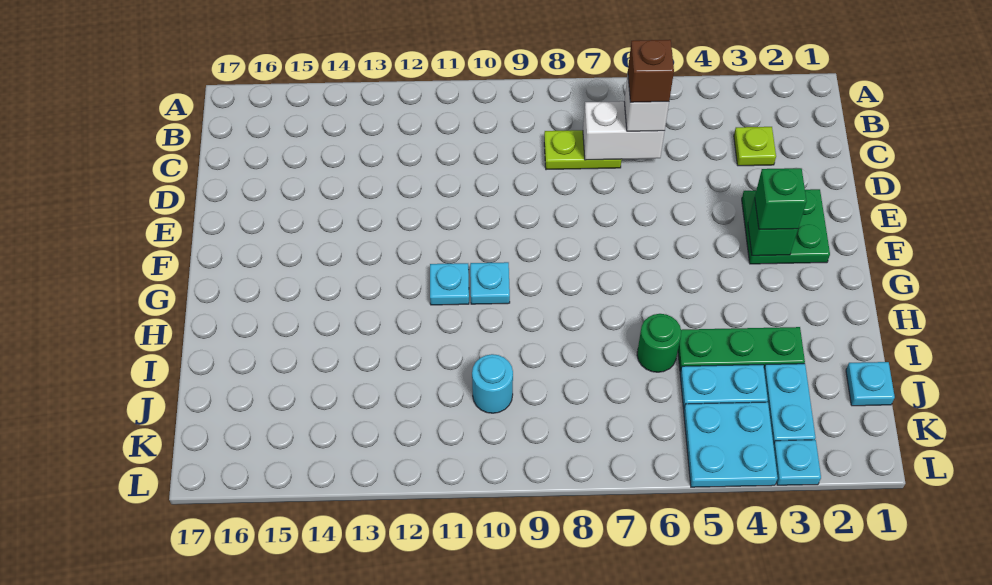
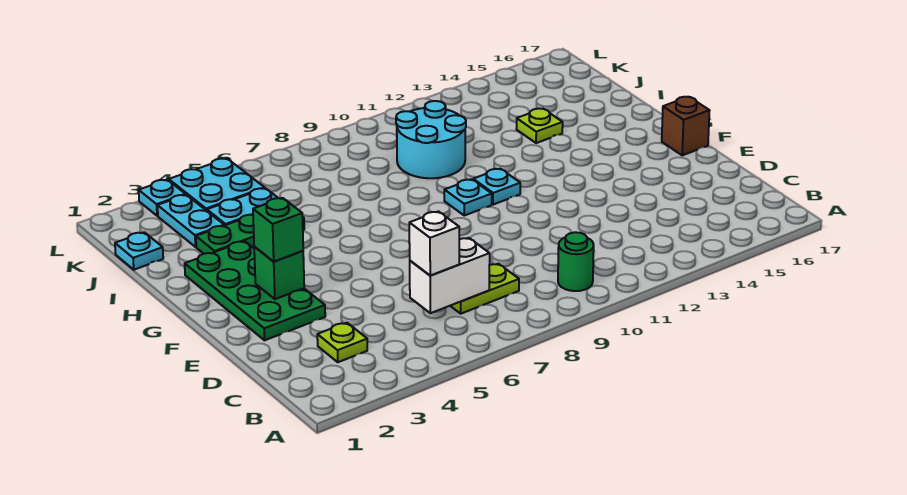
brown 1x1 brick [628,40,674,102] -> brown 1x1 brick moved to [662,97,710,155]
green 2x2 plate [742,189,830,264] -> green 2x4 plate [185,241,325,340]
green 1x1 round brick [637,314,681,372] -> green 1x1 round brick moved to [558,232,594,291]
none -> lime 1x1 plate [516,109,563,143]
cyan 1x1 round brick [472,354,513,413] -> cyan 2x2 round brick [396,101,466,178]

